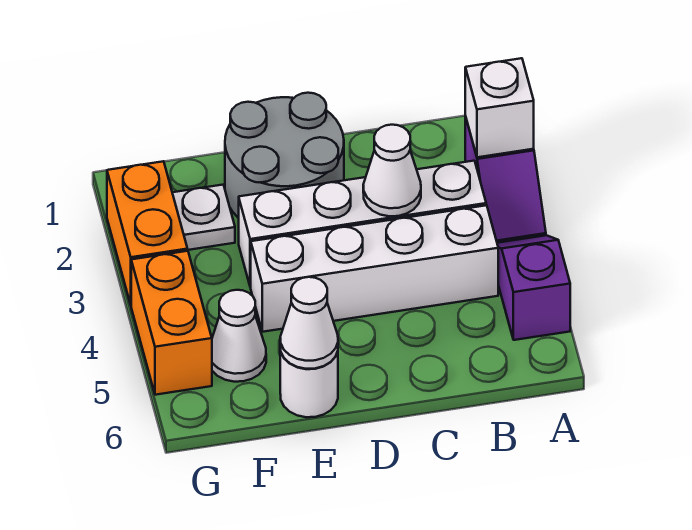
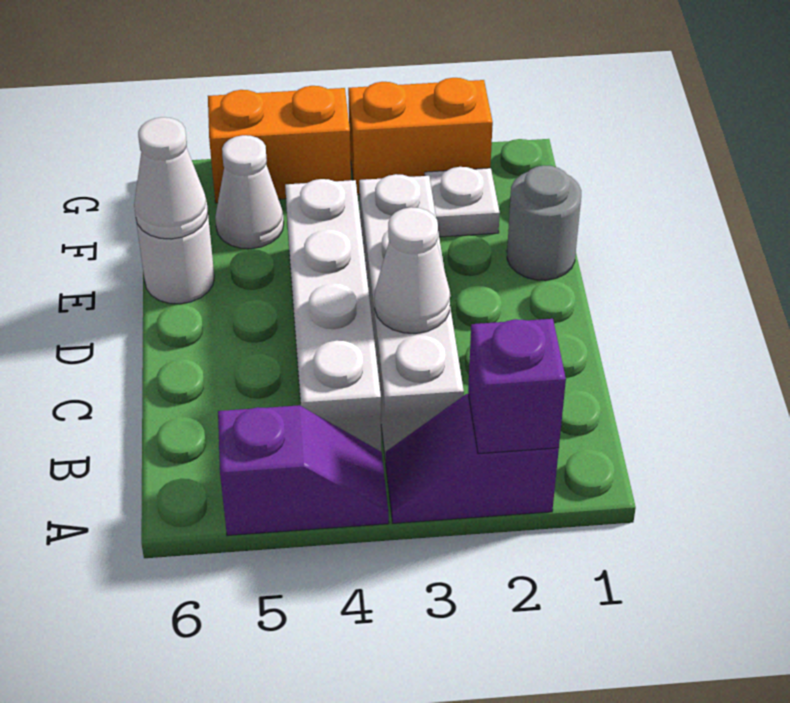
white 1x1 brick [465,58,534,157] -> purple 1x1 brick [468,319,566,454]
grey 2x2 round brick [225,93,344,218] -> grey 1x1 round brick [507,165,581,280]

